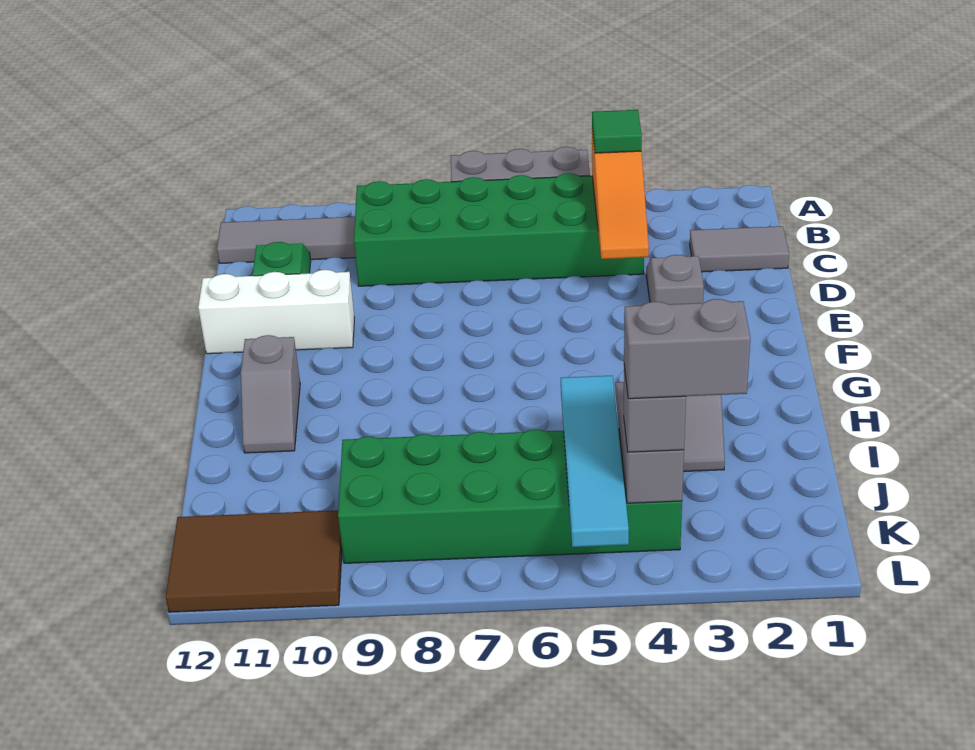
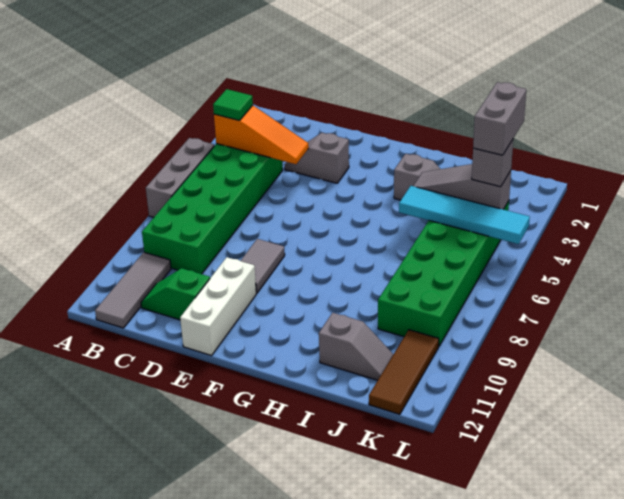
grey 1x2 tile [690,226,789,272] -> grey 1x2 tile moved to [241,239,285,293]
grey 1x2 slope [241,335,300,453] -> grey 1x2 slope moved to [319,313,394,380]
brown 2x3 tile [166,510,342,612] -> brown 1x3 tile [369,330,439,414]

